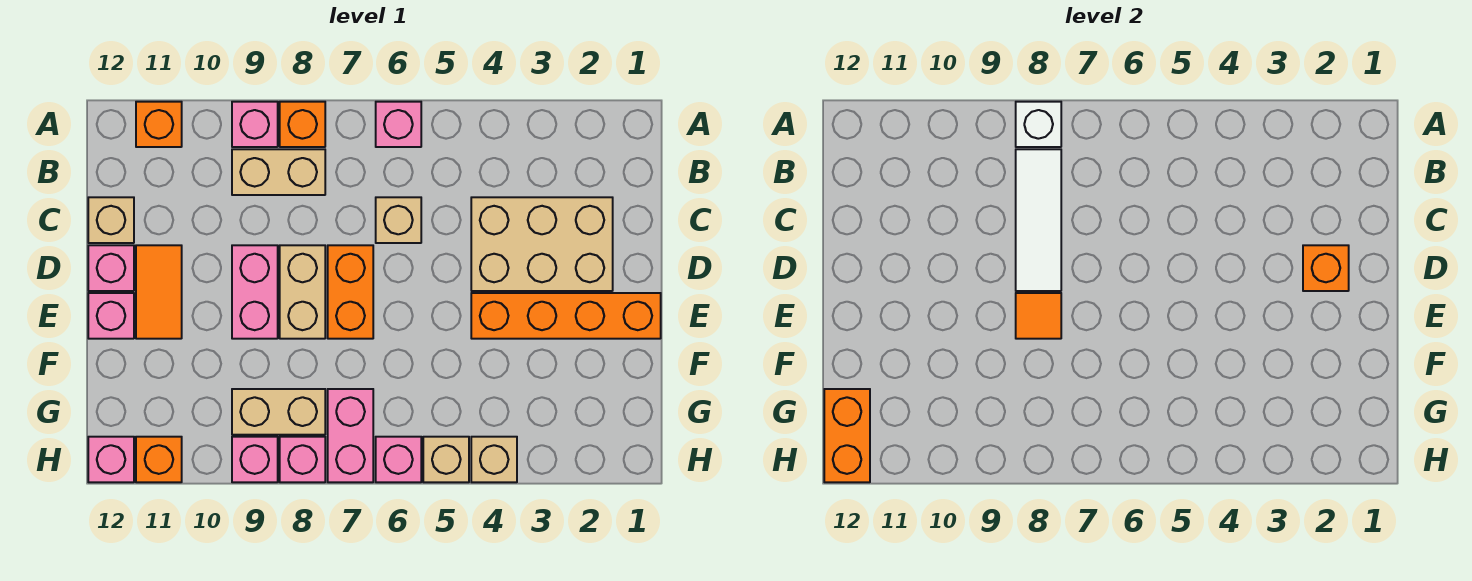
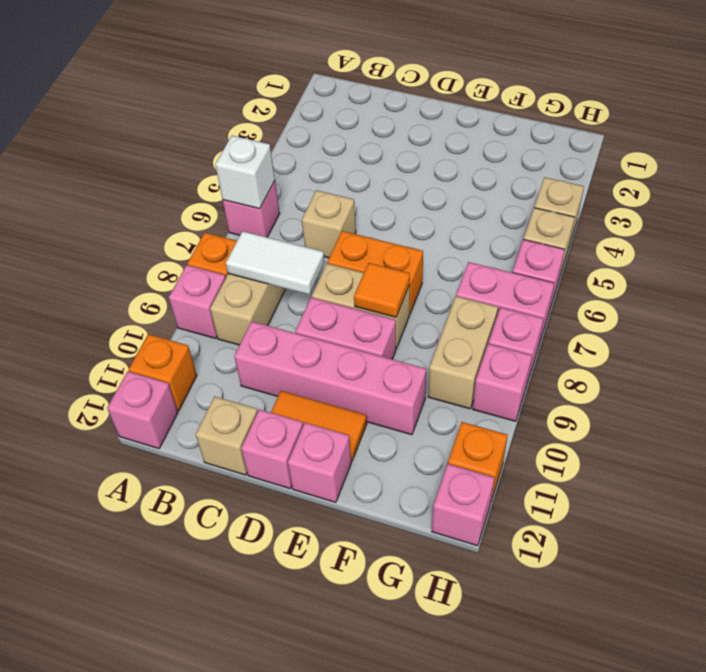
white 1x1 brick [1016,102,1061,147] -> white 1x1 brick moved to [215,136,275,209]
none -> pink 1x1 brick [107,371,178,449]
white 1x3 tile [1016,149,1061,291] -> white 1x2 tile [226,231,325,295]
tan 2x3 brick [471,197,613,291] -> none
none -> pink 1x4 brick [234,321,426,435]
orange 1x1 brick [1303,245,1349,291] -> none
orange 1x4 brick [471,293,661,339] -> none
orange 1x2 brick [824,389,870,482] -> none

